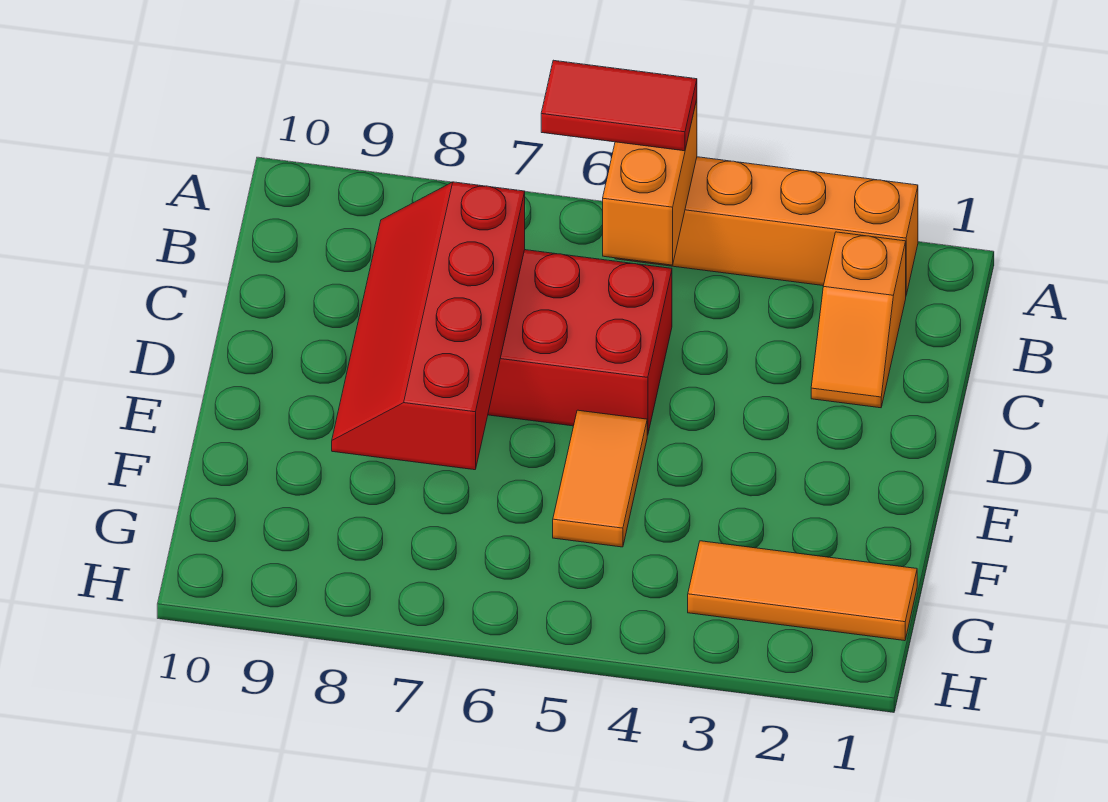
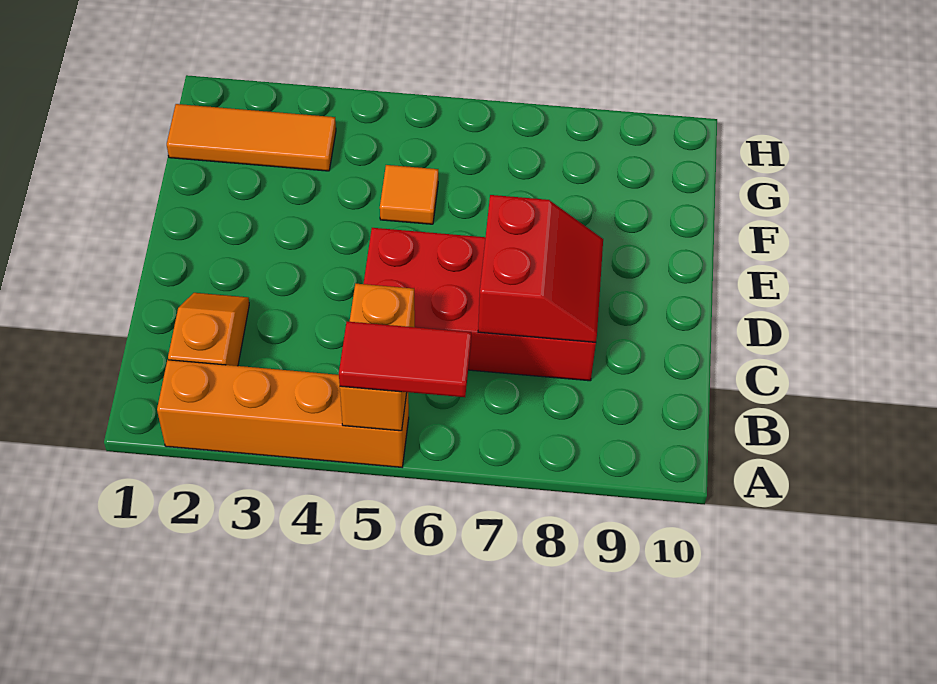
red 2x4 slope [332,182,525,470] -> red 2x2 slope [478,195,603,342]
orange 1x2 tile [553,410,647,547] -> orange 1x1 tile [380,165,438,224]

